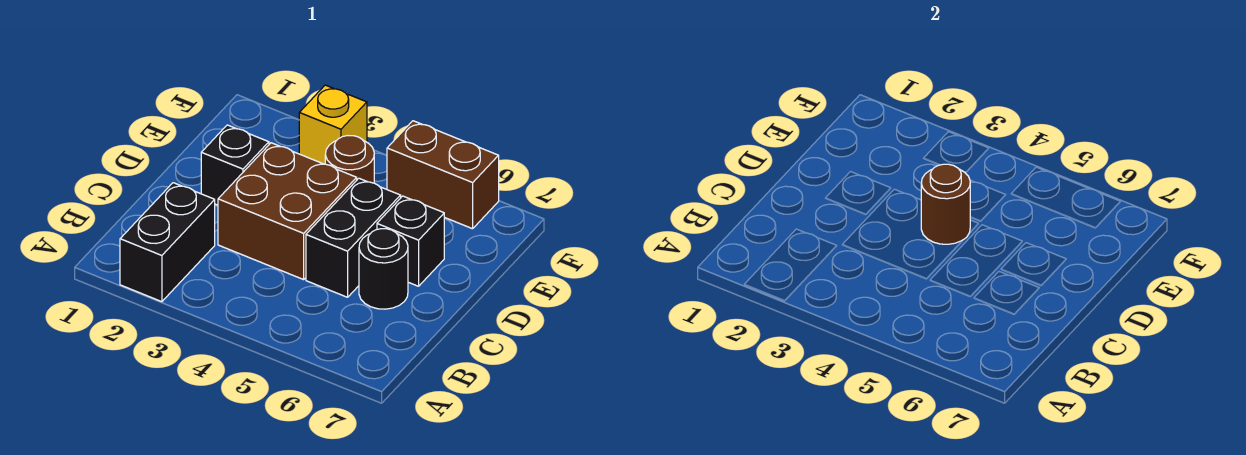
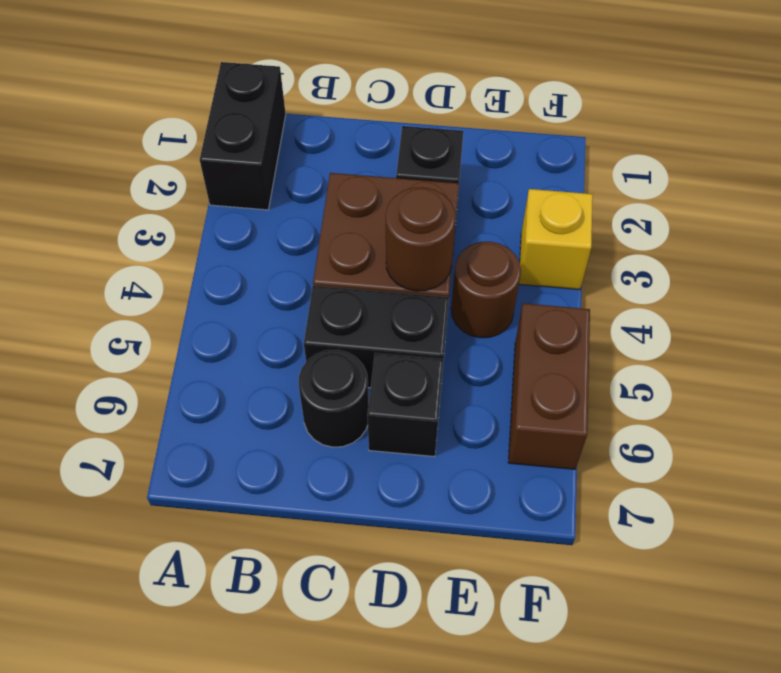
black 1x2 brick [120,183,215,302] -> black 1x2 brick turned to [200,62,286,210]

